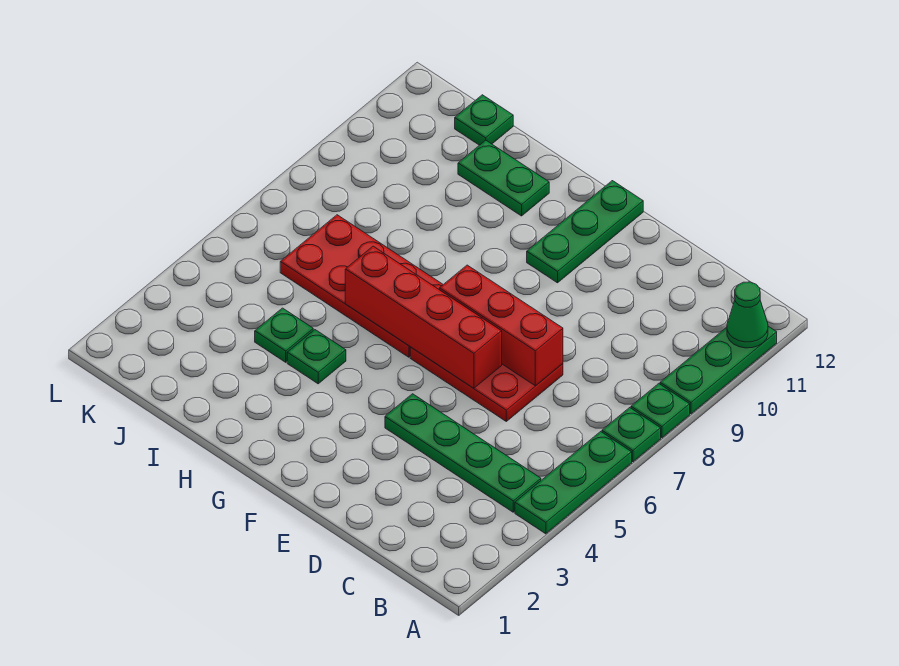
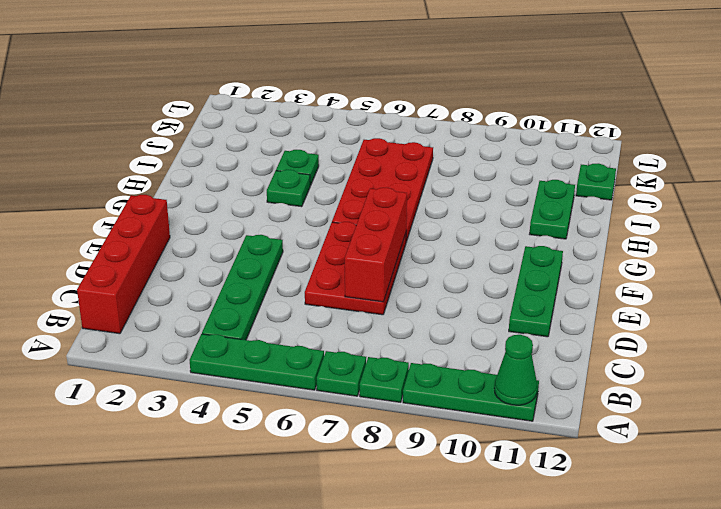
red 1x4 brick [345,246,502,388] -> red 1x4 brick moved to [77,195,170,334]
green 1x3 plate [527,181,643,283] -> green 1x3 plate turned to [509,246,563,337]

